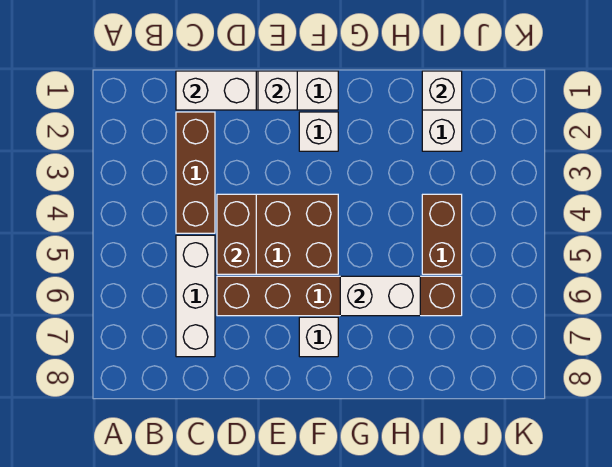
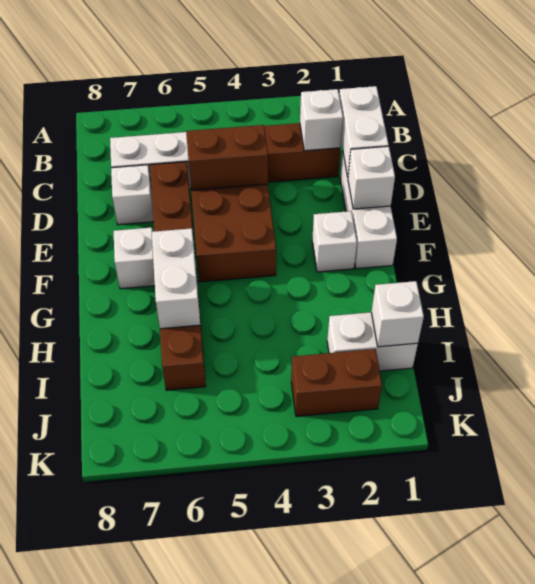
none -> white 1x1 brick [300,89,343,151]
none -> white 1x1 brick [111,165,153,225]
brown 1x2 brick [422,194,462,274] -> brown 1x2 brick moved to [291,349,382,416]

